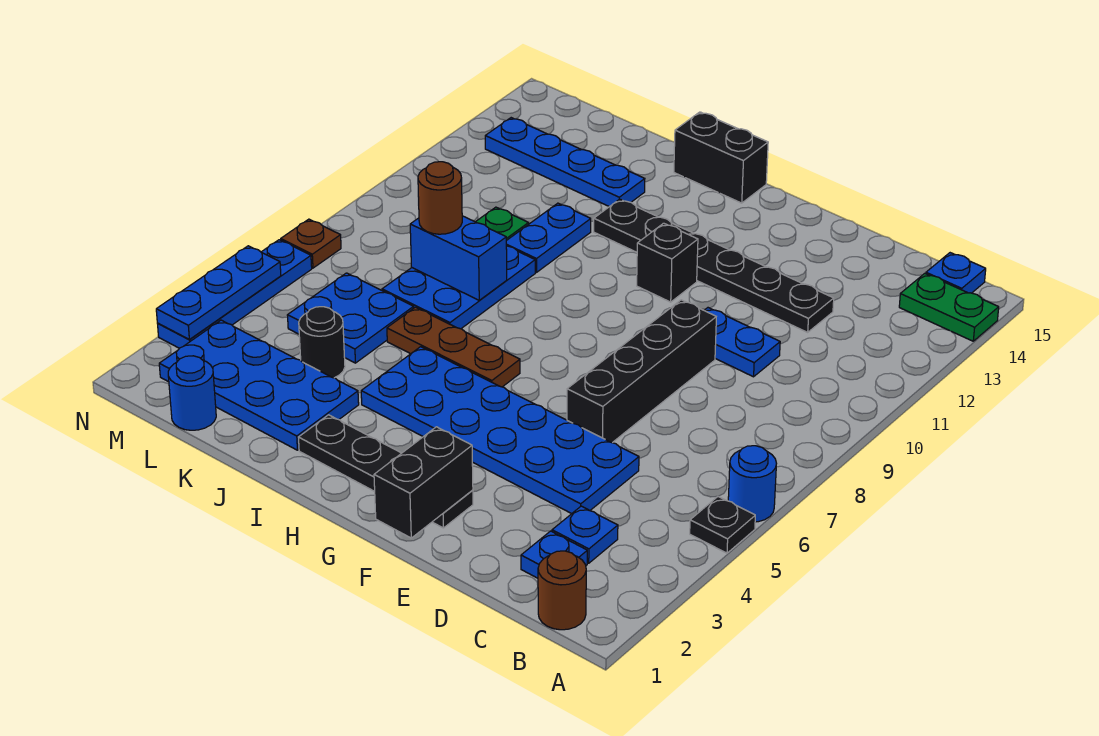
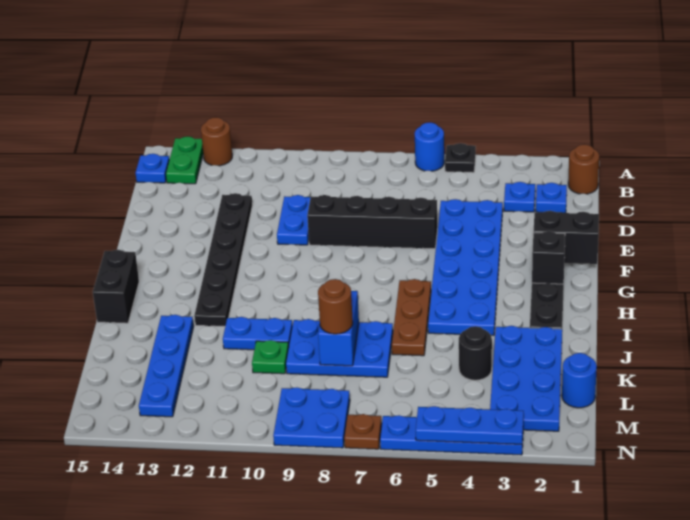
none -> brown 1x1 round brick [201,117,232,166]
black 1x1 brick [637,223,698,302] -> black 1x1 brick moved to [532,231,565,284]
blue 2x2 plate [287,273,414,363] -> blue 2x2 plate moved to [273,387,350,448]

